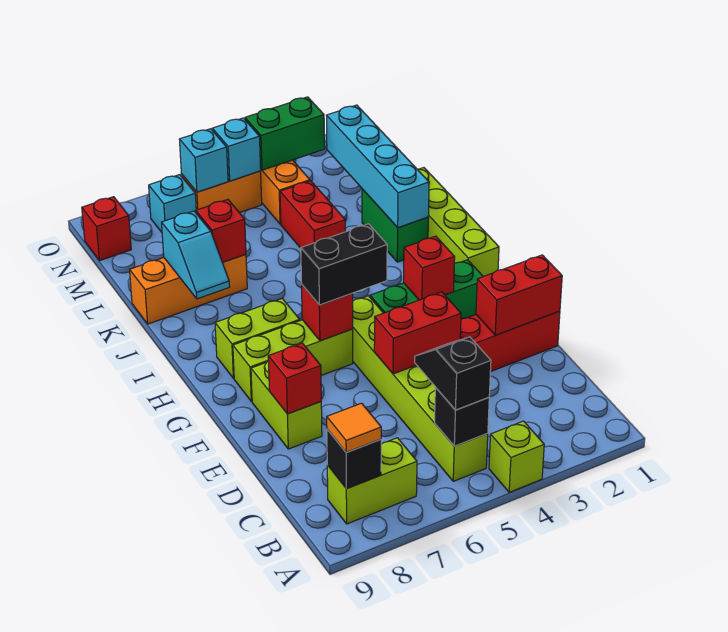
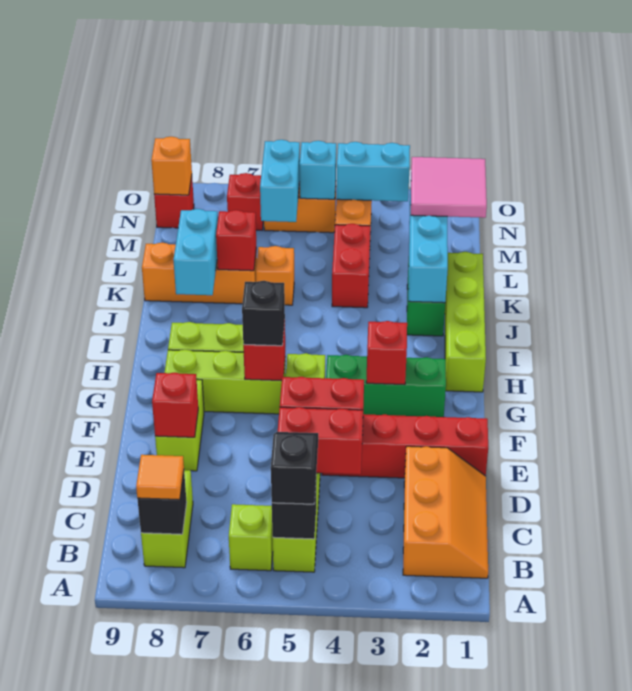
lime 1x1 brick [489,421,544,492] -> lime 1x1 brick moved to [229,504,273,571]
none -> orange 2x3 slope [403,446,488,578]
lime 1x2 brick [327,438,417,524] -> lime 1x2 brick turned to [141,470,193,568]
red 1x2 brick [476,255,562,335] -> red 1x2 brick moved to [278,407,363,474]
black 1x2 brick [301,224,387,305] -> black 1x1 brick [242,281,285,346]
cyan 1x2 slope [162,211,230,299] -> cyan 1x2 brick [173,209,218,295]
none -> orange 1x1 brick [256,246,294,305]
none -> pink 2x2 tile [411,157,487,218]
green 1x2 brick [245,97,325,170] -> cyan 1x2 brick [336,142,410,201]
cyan 1x1 brick [179,129,228,192] -> cyan 1x2 brick [260,140,300,222]
cyan 1x1 brick [149,175,196,232] -> red 1x1 brick [227,173,263,230]
none -> orange 1x1 brick [151,137,192,195]

